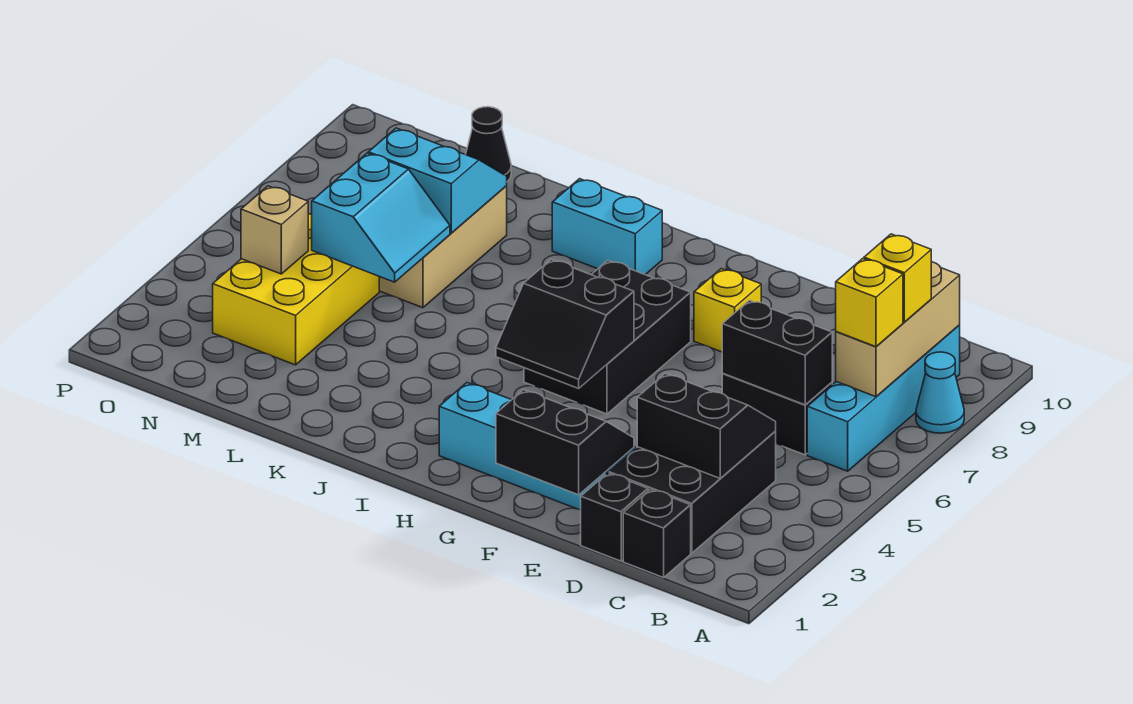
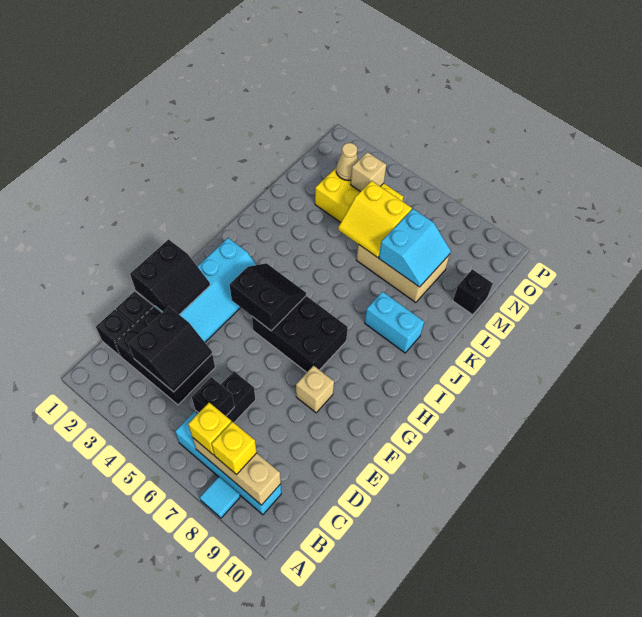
cyan 1x1 cone [916,352,964,433] -> cyan 1x1 tile [200,477,240,518]
black 1x2 brick [722,300,832,405] -> black 1x1 brick [192,377,234,416]
yellow 1x1 brick [694,269,761,352] -> tan 1x1 brick [296,365,334,413]
black 2x2 slope [496,260,634,388] -> black 2x2 slope turned to [230,263,306,331]
cyan 1x2 brick [552,179,662,275] -> cyan 1x2 brick turned to [365,292,424,353]
cyan 2x2 slope [312,153,450,282] -> yellow 2x2 slope [338,181,412,258]
black 1x1 cone [466,107,511,181] -> black 1x1 brick [453,269,493,315]
none -> tan 1x1 cone [336,143,358,180]

